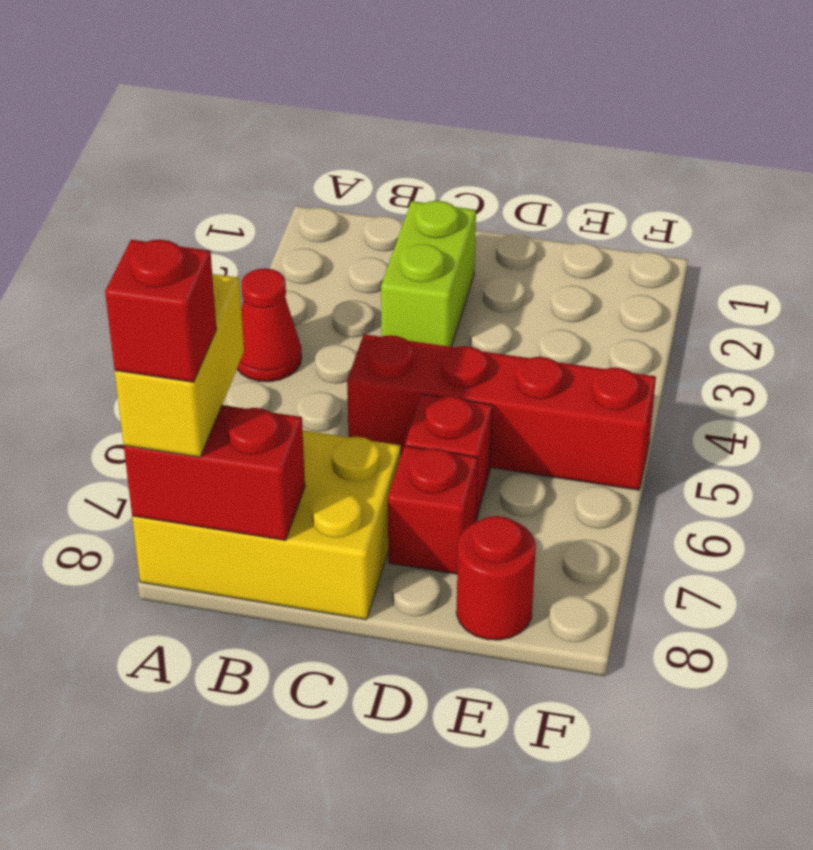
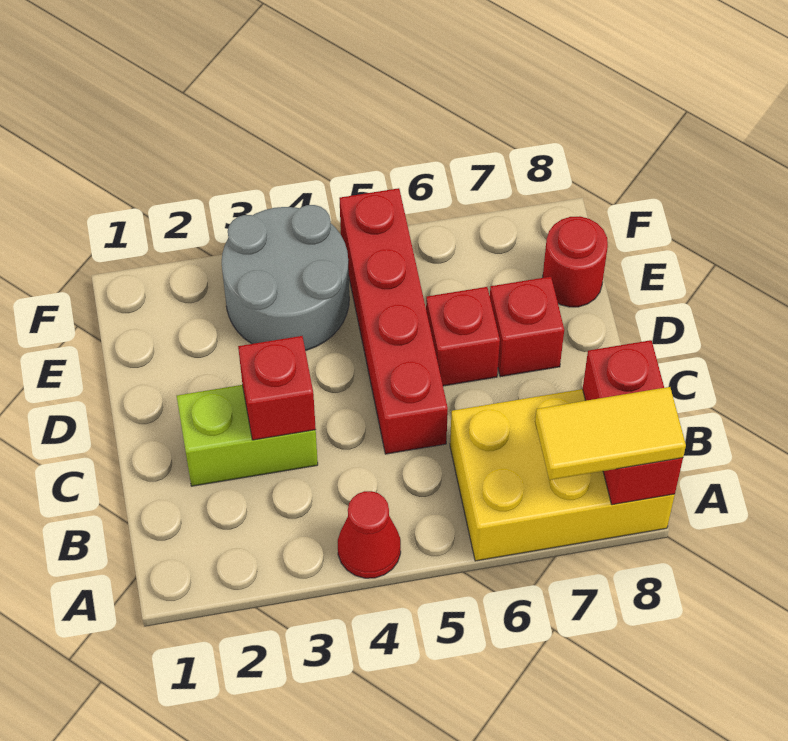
yellow 2x3 brick [132,430,401,620] -> yellow 2x3 brick turned to [450,389,675,561]
yellow 1x2 brick [115,274,244,457] -> yellow 1x2 tile [535,387,686,480]
red 1x1 brick [105,240,217,382] -> red 1x1 brick moved to [238,336,316,440]
none -> grey 2x2 round brick [222,205,349,350]

